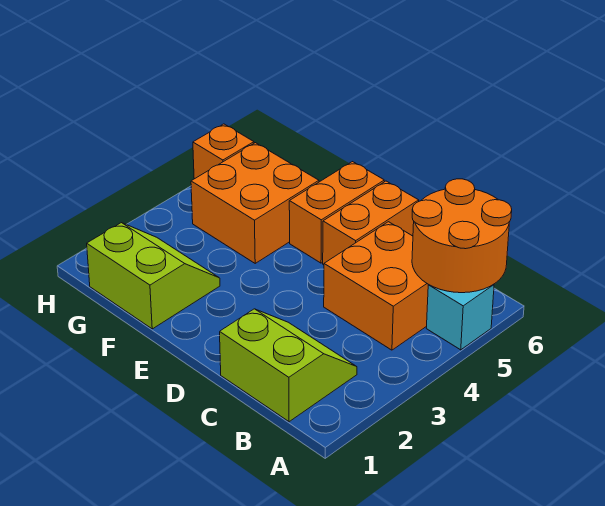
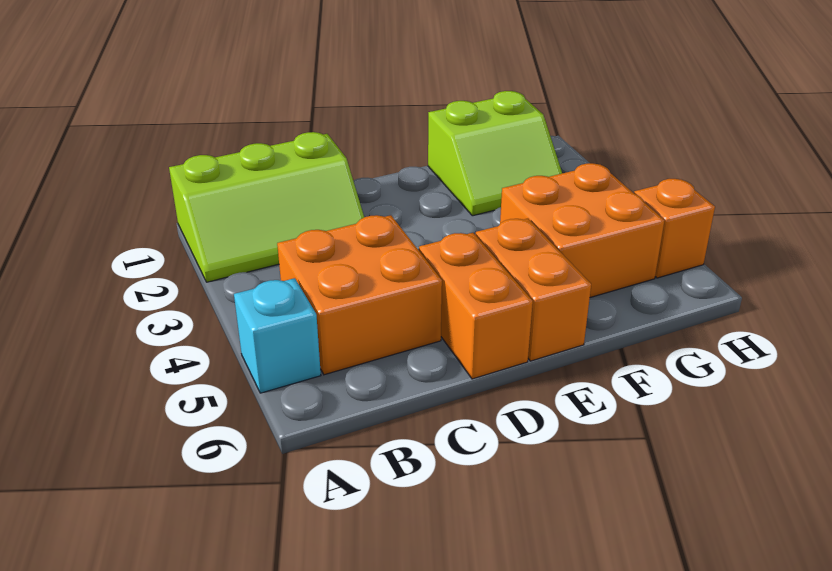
orange 2x2 round brick [412,179,512,293] -> none
lime 2x2 slope [220,309,357,422] -> lime 2x3 slope [169,132,364,282]

